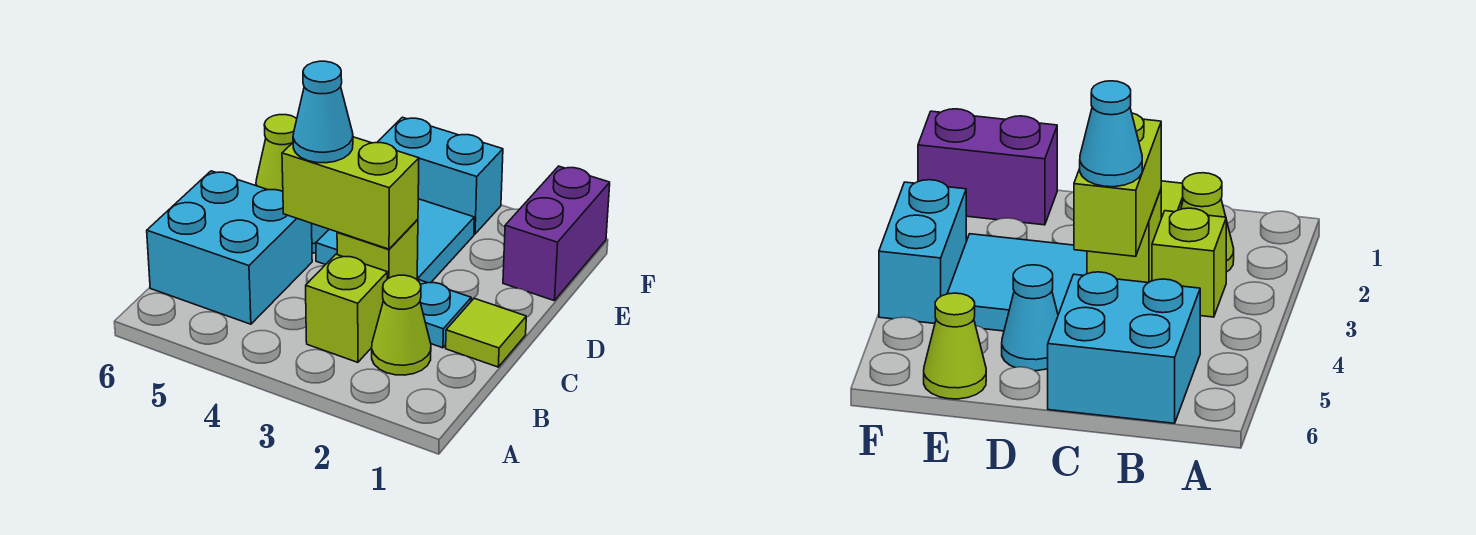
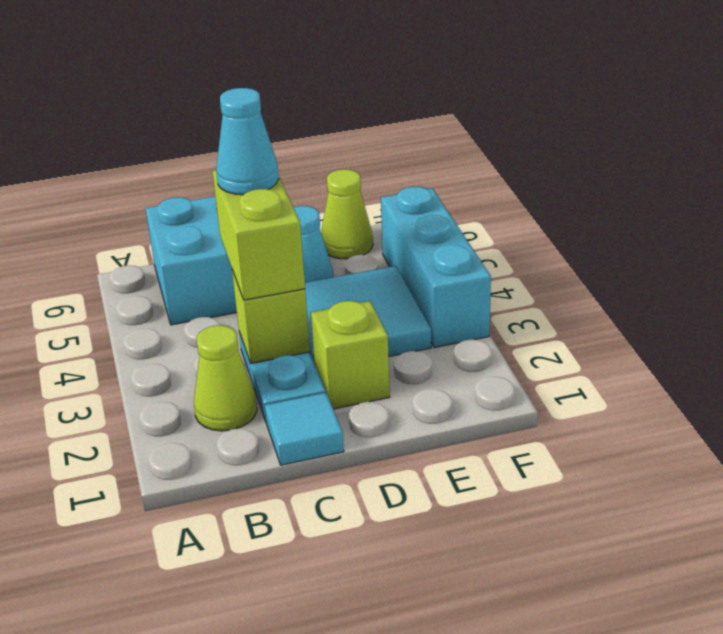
lime 1x1 brick [306,254,388,362] -> lime 1x1 brick moved to [311,301,390,409]
lime 1x1 tile [446,298,526,367] -> cyan 1x1 tile [265,393,344,465]
purple 1x2 brick [503,166,610,301] -> none
cyan 1x2 brick [377,117,503,234] -> cyan 1x3 brick [381,187,491,348]

